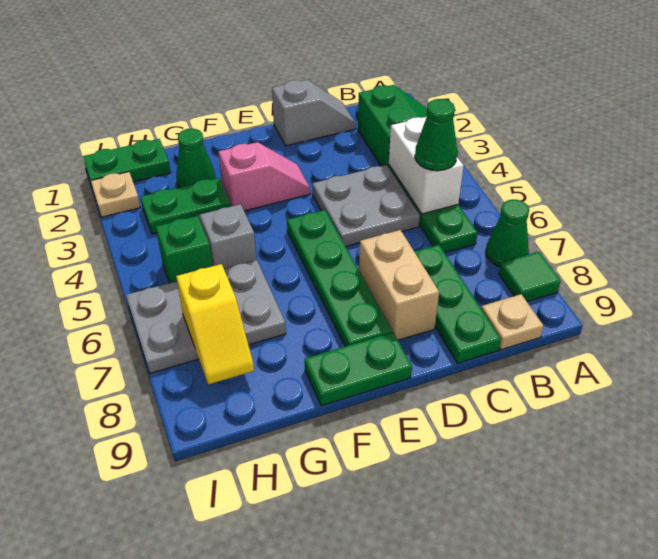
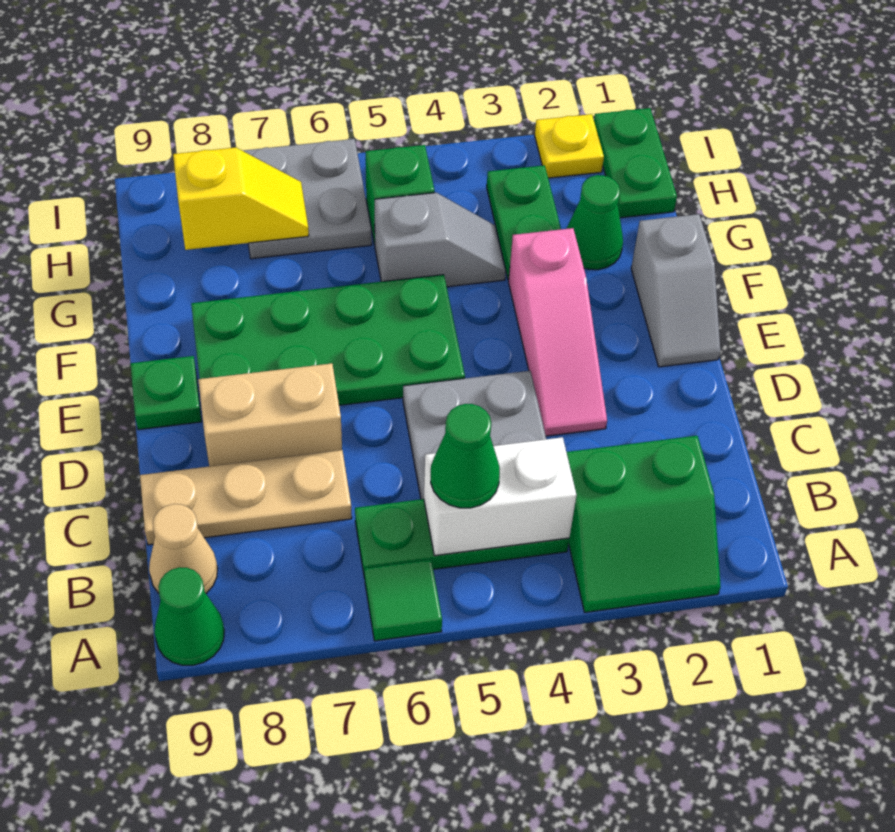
green 1x1 cone [486,199,529,267] -> green 1x1 cone moved to [154,567,224,665]
green 1x1 tile [499,252,561,302] -> green 1x1 tile moved to [365,560,442,641]
tan 1x1 plate [481,294,543,350] -> tan 1x1 cone [149,504,217,593]
grey 1x2 slope [272,80,356,146] -> grey 1x2 slope moved to [631,214,720,367]
green 1x3 plate [414,245,501,363] -> tan 1x3 plate [140,450,352,545]
pink 1x2 slope [219,142,310,211] -> pink 1x3 slope [509,228,607,436]
green 1x4 plate [287,210,392,346] -> green 2x4 plate [191,275,465,405]
green 1x2 plate [305,332,412,406] -> green 1x1 plate [130,356,201,430]
grey 2x3 plate [126,260,286,373] -> grey 2x2 plate [243,139,372,259]
yellow 1x2 slope [176,264,254,385] -> yellow 1x2 slope turned to [173,147,309,250]
tan 1x1 plate [91,172,140,217] -> yellow 1x1 plate [535,114,604,178]

